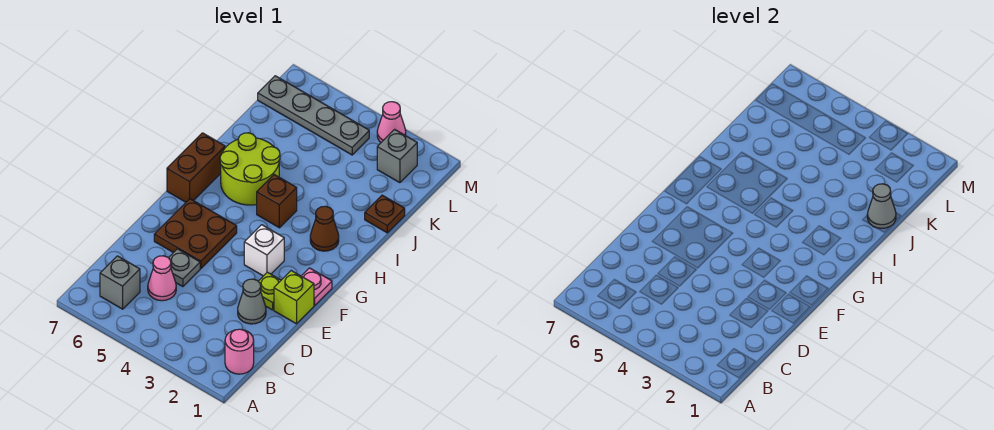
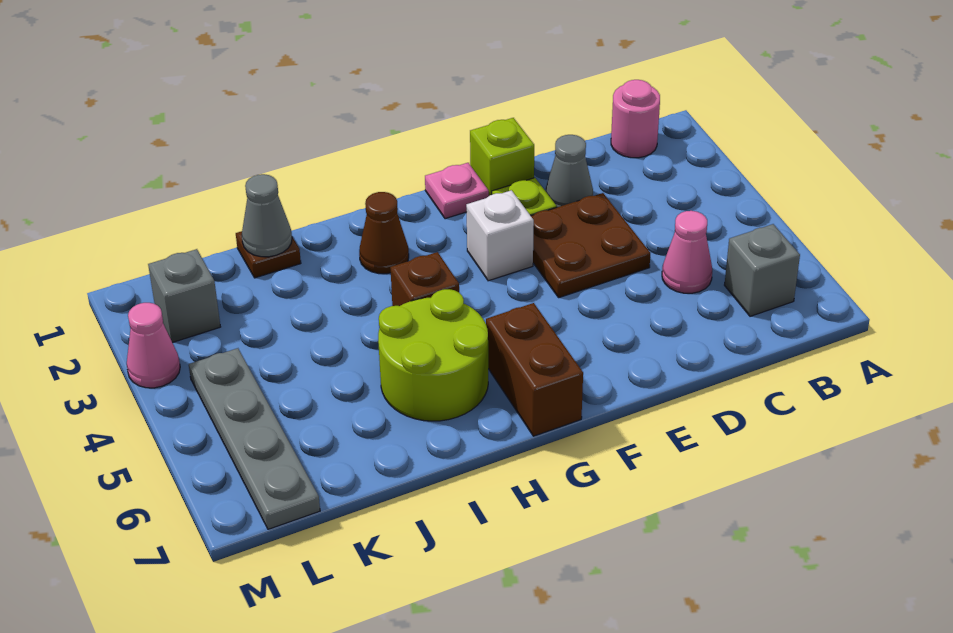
grey 1x1 plate [169,249,200,287] -> none
brown 2x2 plate [154,199,237,268] -> brown 2x2 plate moved to [531,193,650,298]
brown 1x2 brick [167,133,225,202] -> brown 1x2 brick turned to [486,303,583,436]

